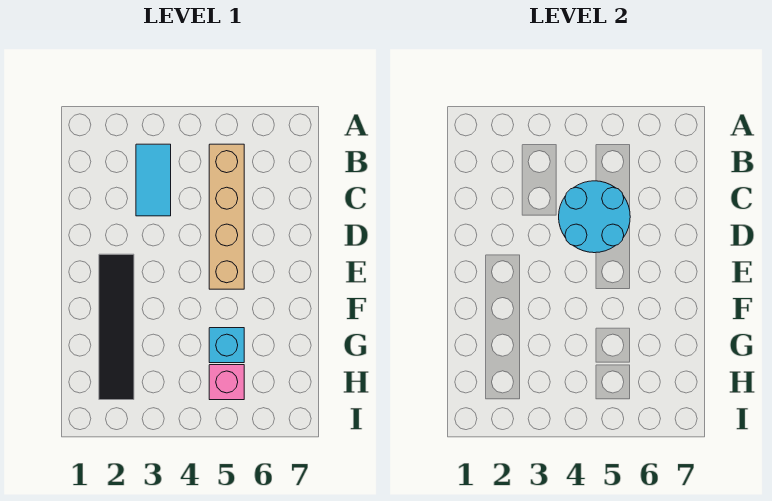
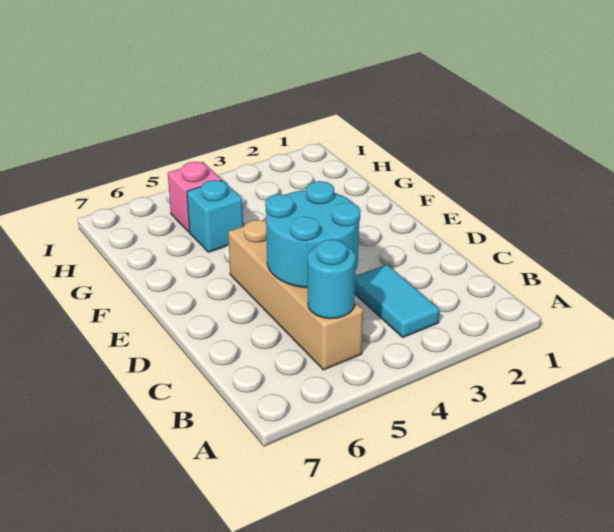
none -> cyan 1x1 round brick [308,239,356,319]
black 1x4 tile [99,254,134,400] -> none

